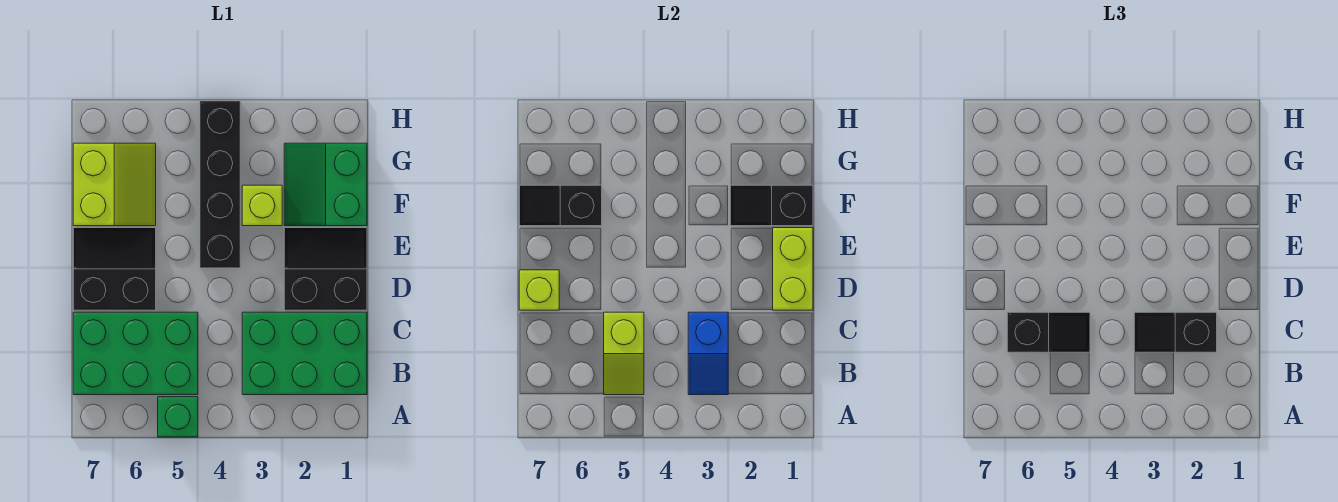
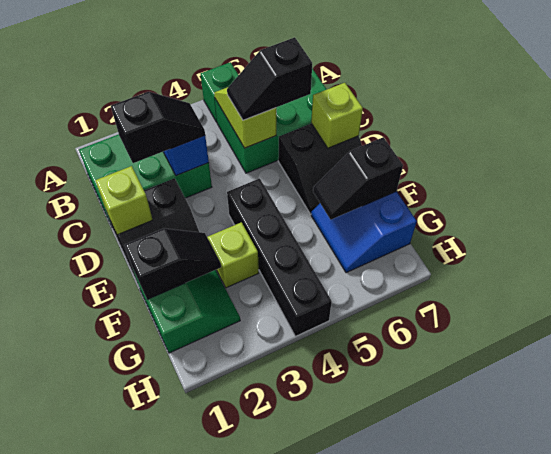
lime 1x2 brick [773,228,813,310] -> lime 1x1 brick [95,166,153,235]
lime 2x2 slope [73,143,156,226] -> blue 2x2 slope [311,191,417,273]
black 1x2 slope [519,185,602,226] -> black 1x2 slope turned to [313,137,403,220]

